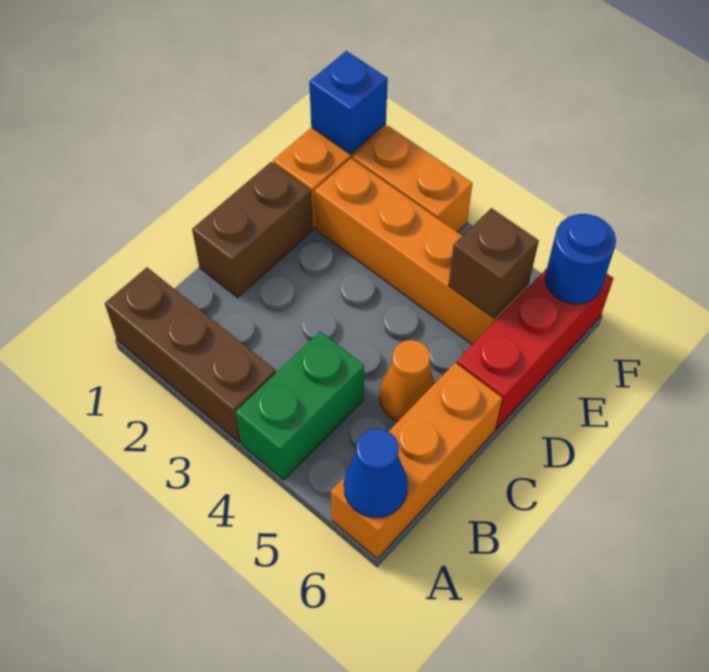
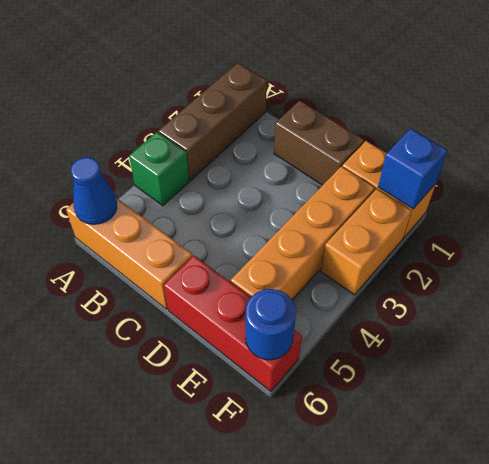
green 1x2 brick [236,331,364,480] -> green 1x1 brick [129,132,189,206]
orange 1x1 cone [380,340,435,421] -> none
brown 1x1 brick [448,208,539,318] -> none

